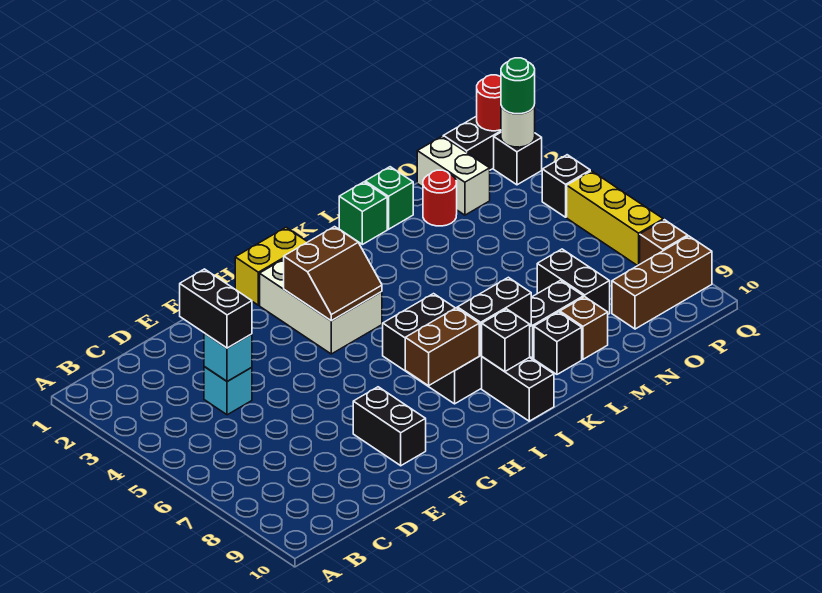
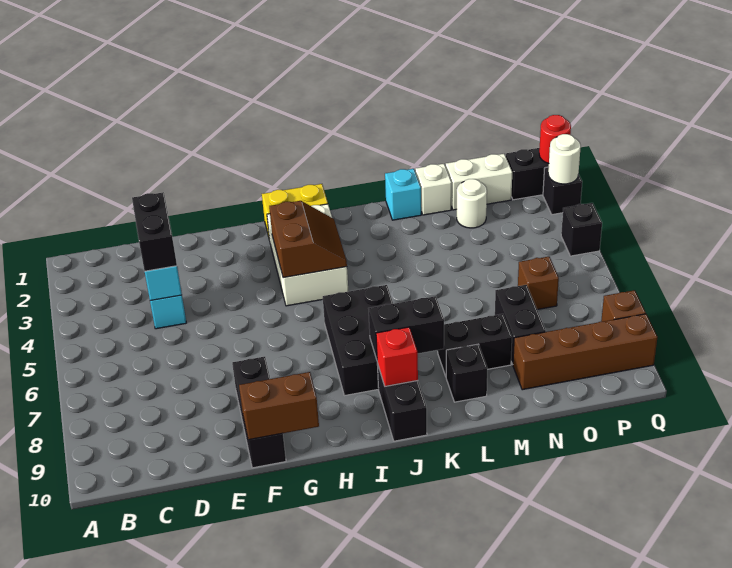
black 1x2 brick [353,387,426,466] -> black 1x3 brick [232,357,286,468]
brown 2x2 slope [284,227,382,321] -> brown 2x2 slope turned to [269,201,347,278]
brown 1x2 brick [405,308,479,386] -> brown 1x2 brick moved to [239,372,319,440]
black 1x1 brick [482,309,530,372] -> red 1x1 brick [376,327,418,386]
green 1x1 brick [339,182,387,244] -> cyan 1x1 brick [385,169,421,220]
green 1x1 brick [365,167,413,229] -> white 1x1 brick [415,164,452,215]
brown 1x1 brick [560,297,608,359] -> brown 1x1 brick moved to [518,257,559,310]
red 1x1 round brick [423,170,457,226] -> white 1x1 round brick [457,179,487,228]
white 1x2 brick [417,136,490,215] -> white 1x2 brick turned to [446,154,512,210]
brown 1x3 brick [612,236,712,329] -> brown 1x4 brick [513,314,658,390]
green 1x1 round brick [501,58,535,114] -> none
yellow 1x3 brick [567,171,663,266] -> none

